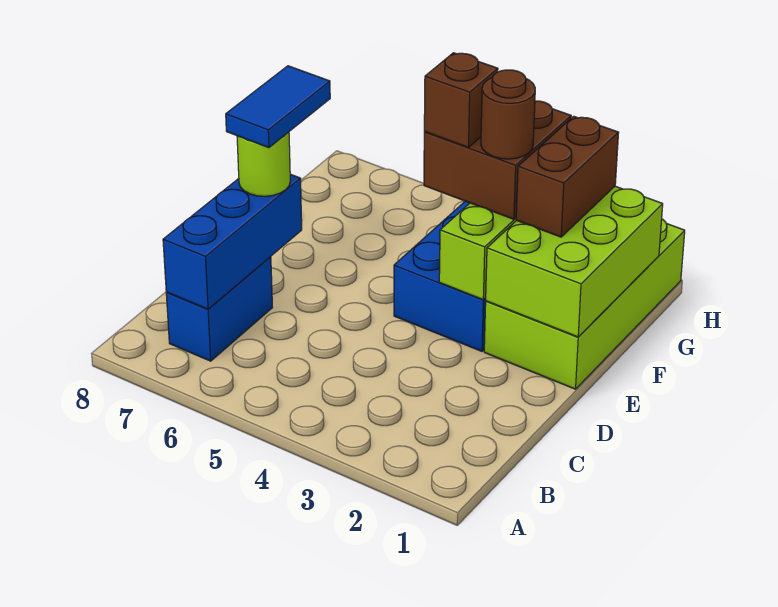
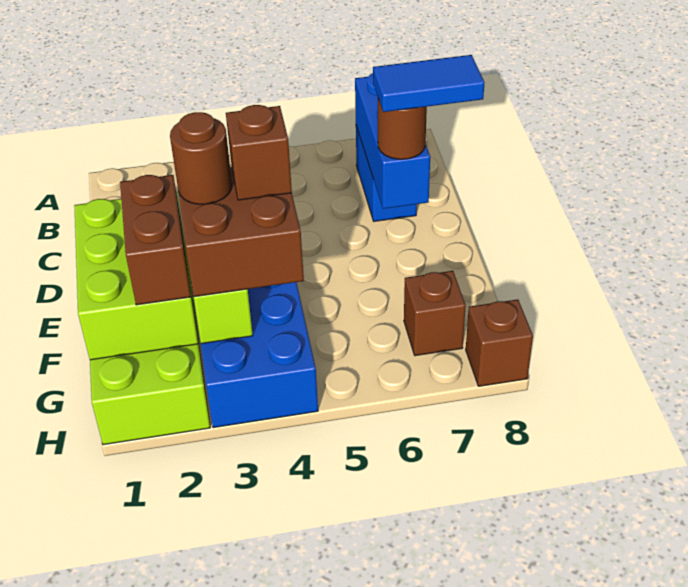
lime 1x1 round brick [237,132,290,196] -> brown 1x1 round brick [378,99,427,159]
blue 1x2 tile [226,66,330,148] -> blue 1x2 tile turned to [373,55,485,112]
none -> brown 1x1 brick [404,271,466,356]
none -> brown 1x1 brick [466,299,533,386]

